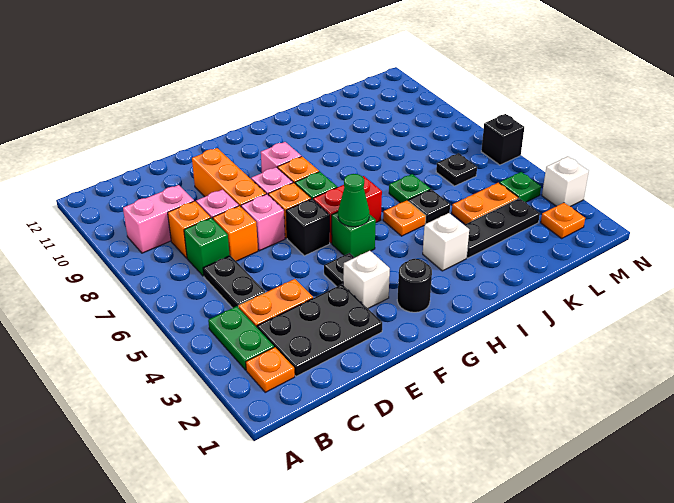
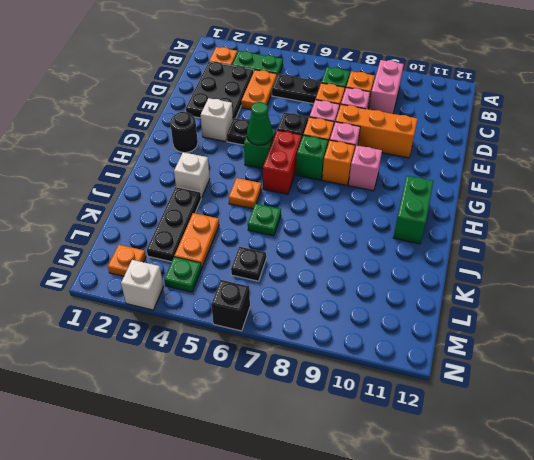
none -> green 1x2 brick [393,176,433,244]
black 1x1 plate [408,189,450,224] -> none

